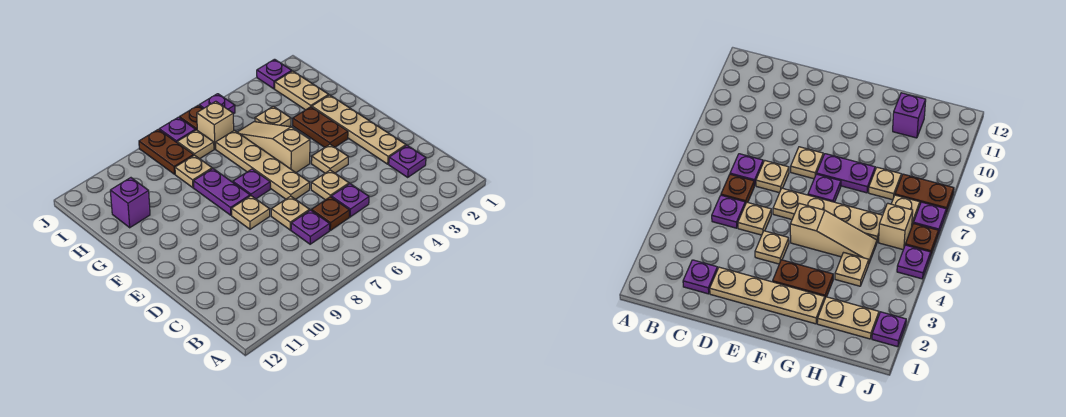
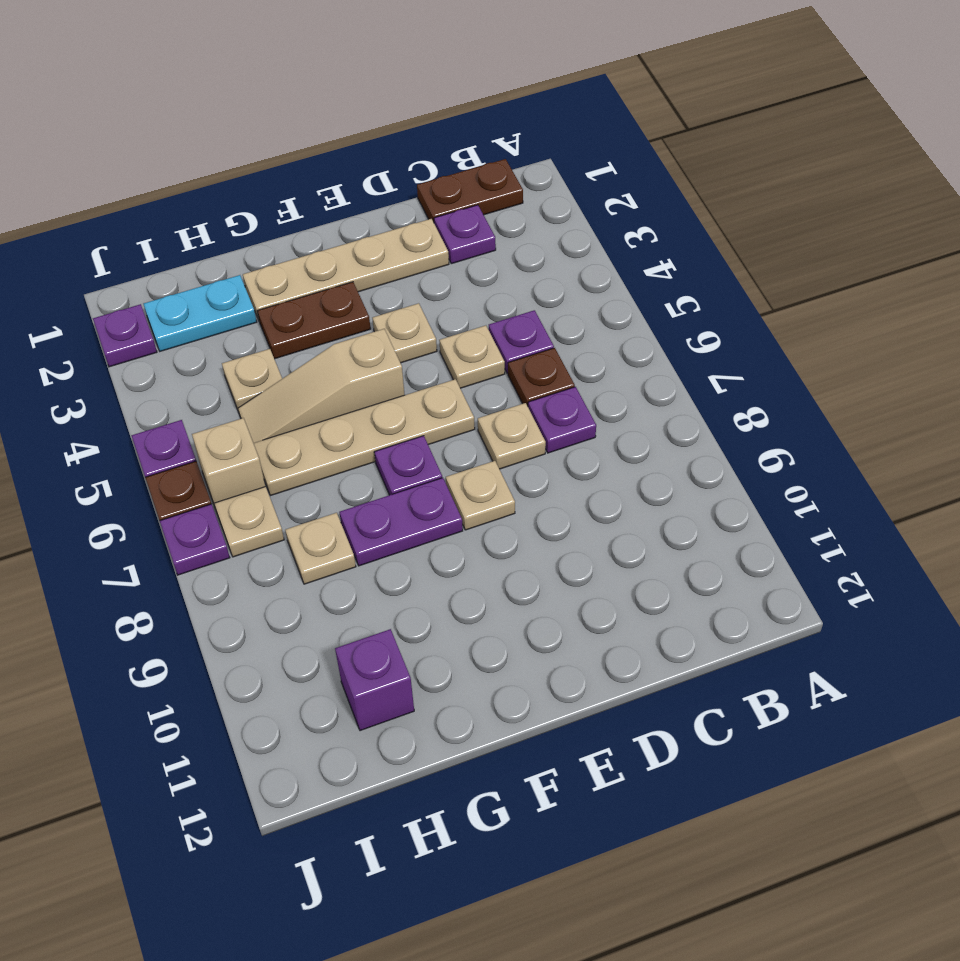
tan 1x2 plate [275,71,329,110] -> cyan 1x2 plate [144,275,257,351]
brown 1x2 plate [139,129,194,174] -> brown 1x2 plate moved to [417,159,523,222]

